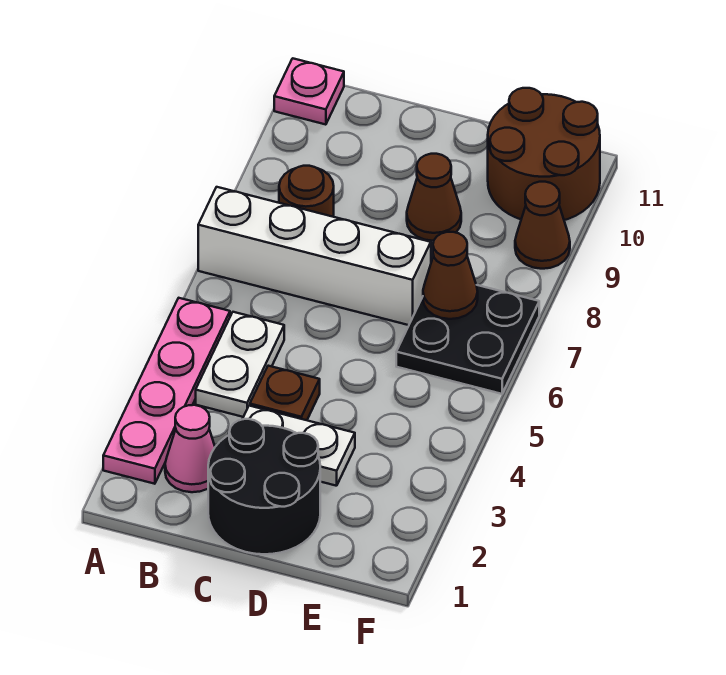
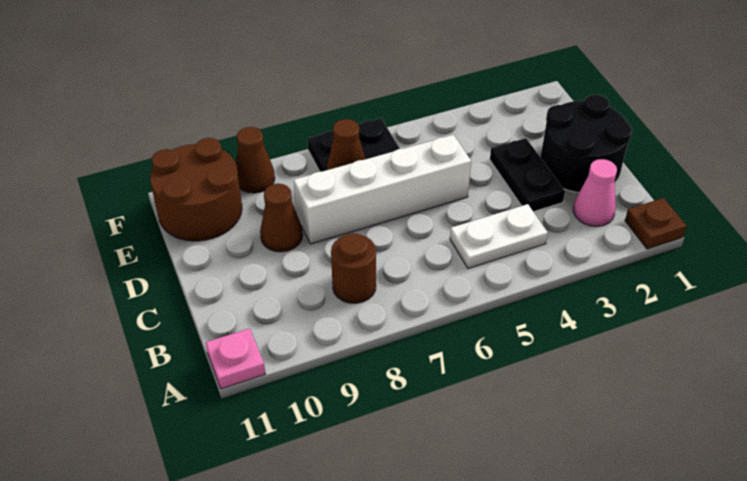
pink 1x4 plate [103,298,230,484] -> none
white 1x4 brick [198,187,431,325] -> white 1x4 brick turned to [294,135,471,244]
white 1x2 plate [243,406,355,486] -> black 1x2 plate [490,138,565,212]
brown 1x1 plate [250,366,320,420] -> brown 1x1 plate moved to [625,198,687,249]

